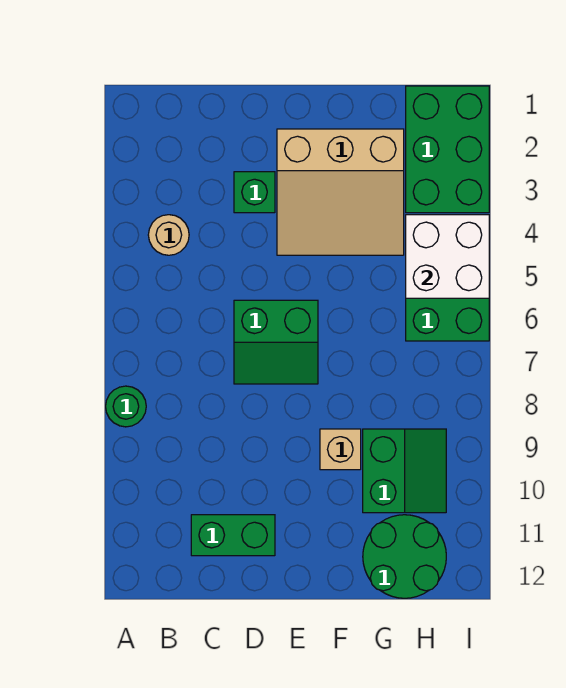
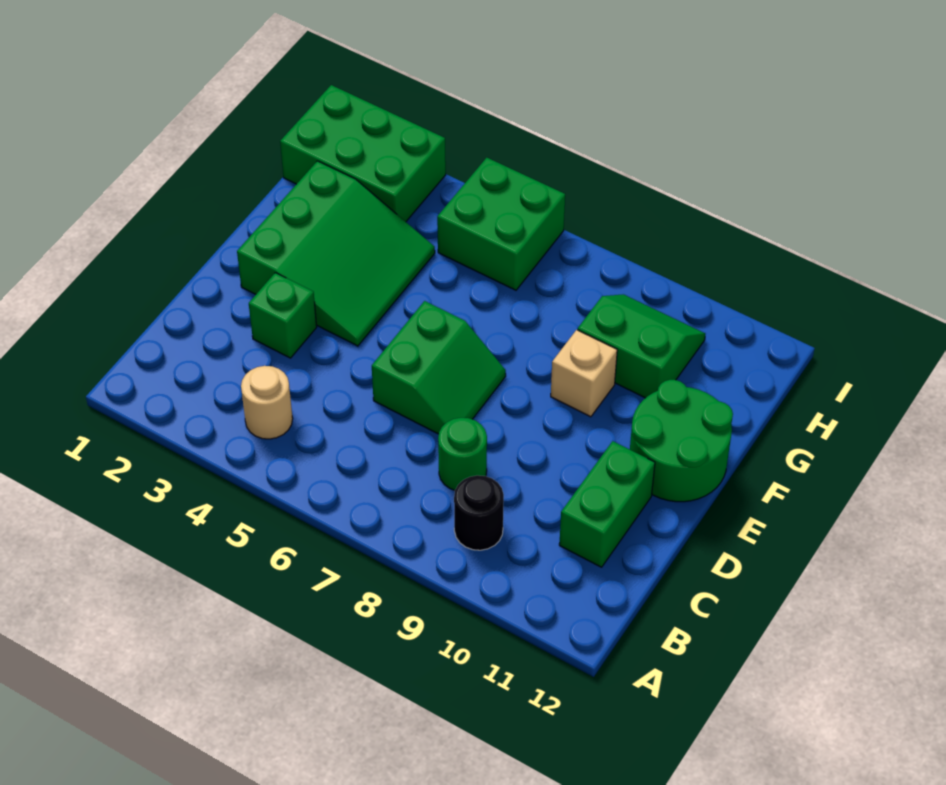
green 1x1 round brick [106,386,146,427] -> green 1x1 round brick moved to [438,418,487,490]
none -> black 1x1 round brick [454,475,504,550]
tan 3x3 slope [277,129,404,255] -> green 3x3 slope [237,161,435,346]
green 2x2 round brick [363,515,446,598] -> green 2x2 round brick moved to [630,380,733,502]
white 2x2 brick [406,215,489,298] -> none

